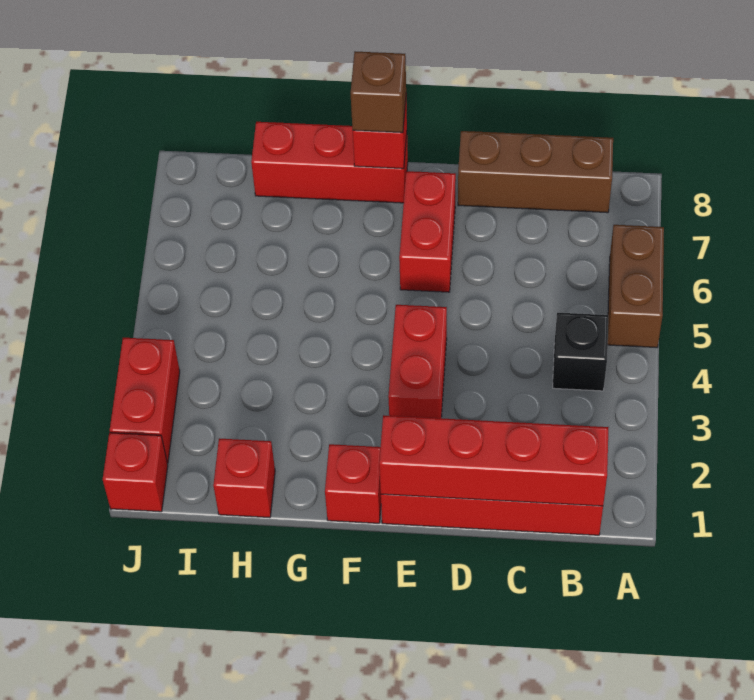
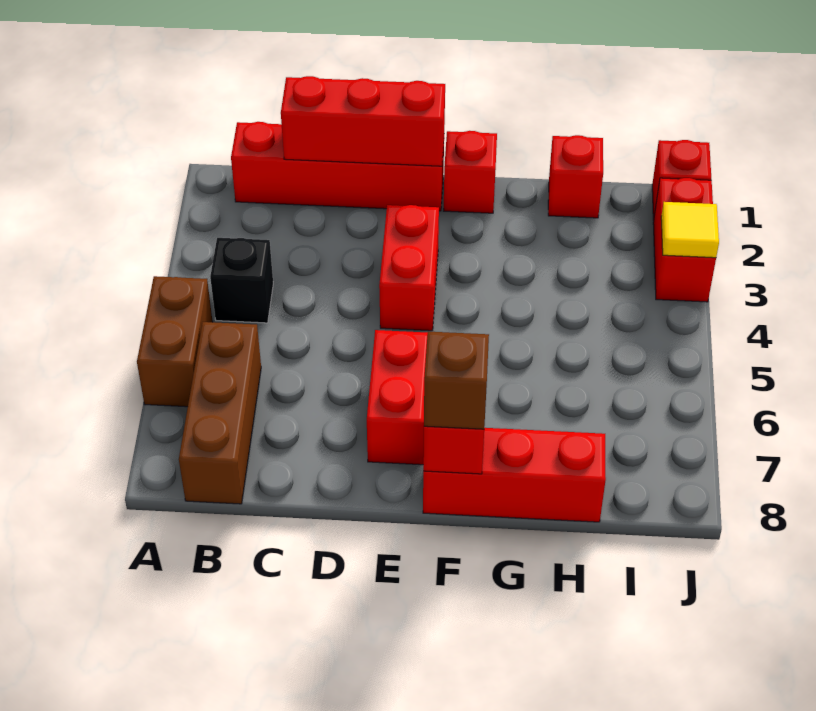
red 1x4 brick [379,415,609,506] -> red 1x3 brick [281,76,445,166]
brown 1x3 brick [458,131,613,213] -> brown 1x3 brick turned to [179,322,261,504]
none -> yellow 1x1 tile [661,202,719,258]

